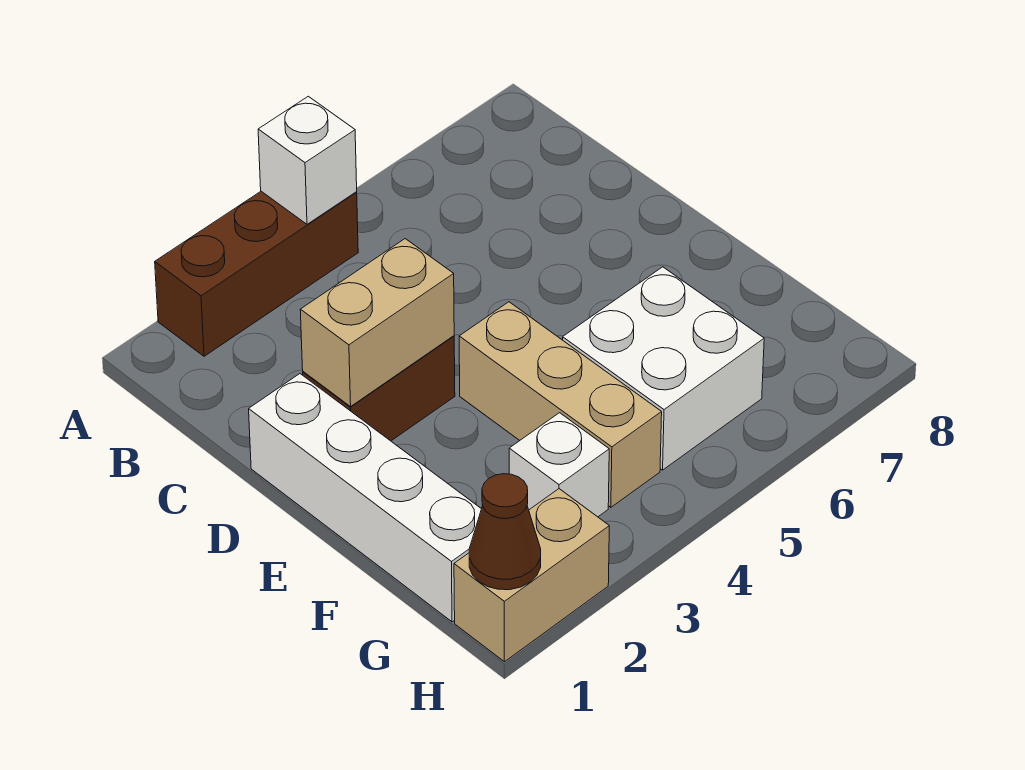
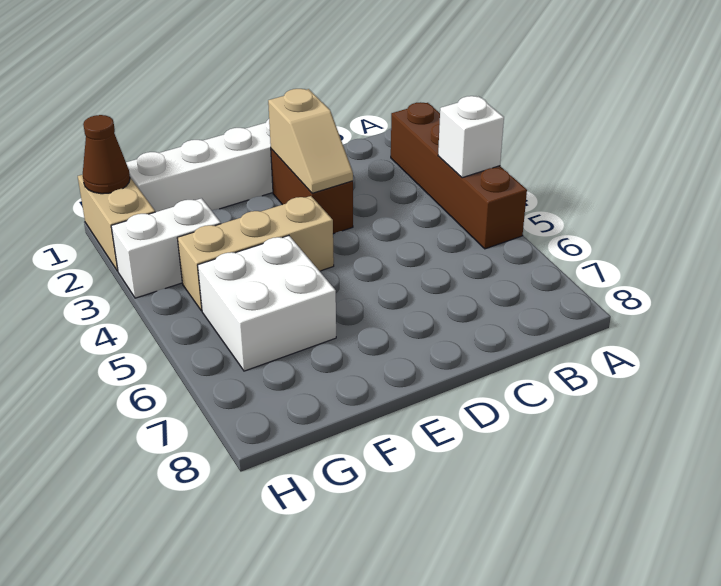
brown 1x3 brick [155,191,358,356] -> brown 1x4 brick [391,102,527,249]
tan 1x2 brick [300,239,454,406] -> tan 1x2 slope [268,89,353,193]
white 1x1 brick [509,413,609,517] -> white 1x2 brick [111,198,221,298]

